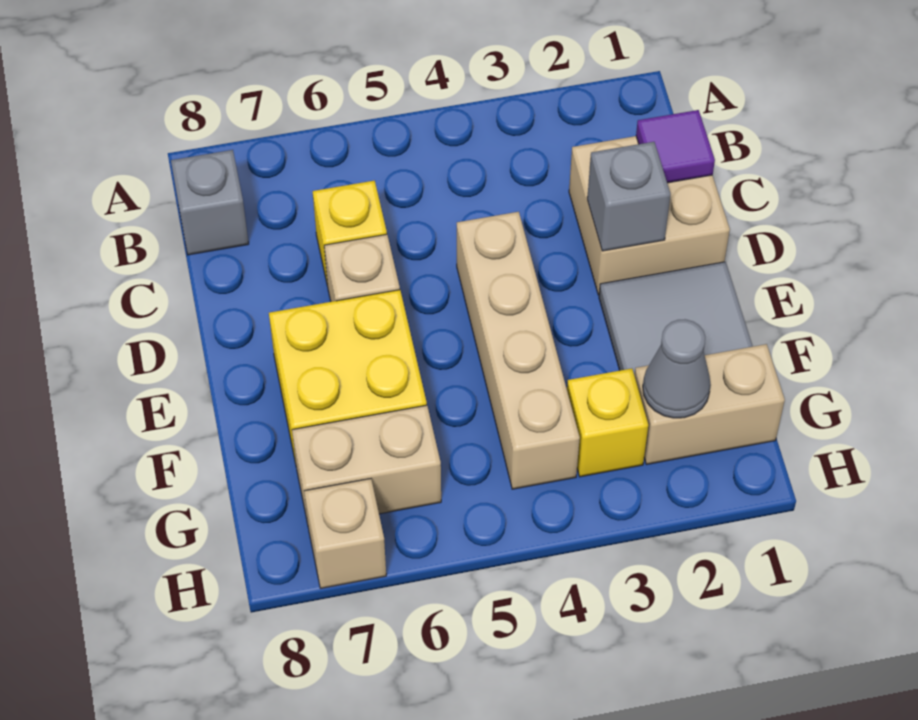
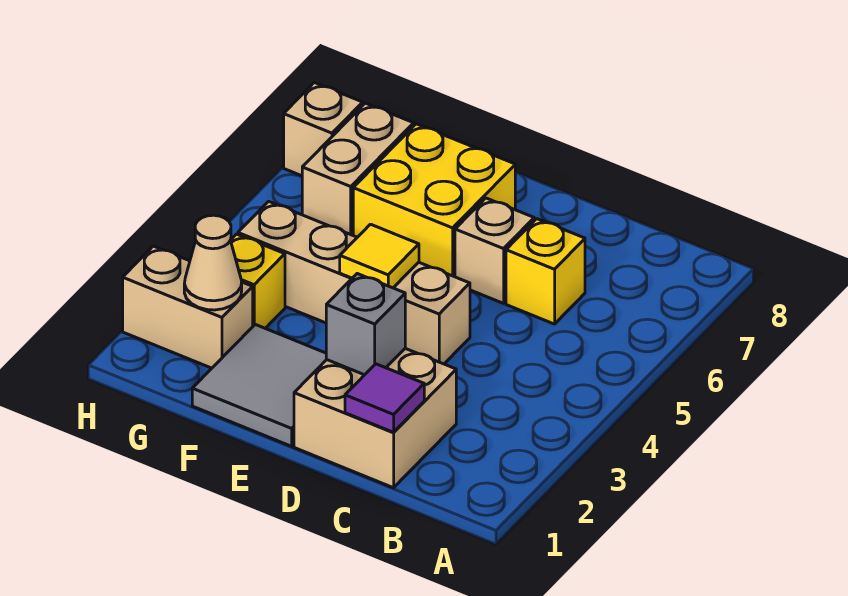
grey 1x1 brick [171,150,249,255] -> none
none -> yellow 1x1 tile [340,224,419,288]
tan 1x2 brick [635,344,785,465] -> tan 1x2 brick turned to [123,246,253,368]
grey 1x1 cone [643,319,711,418] -> tan 1x1 cone [184,215,242,310]

